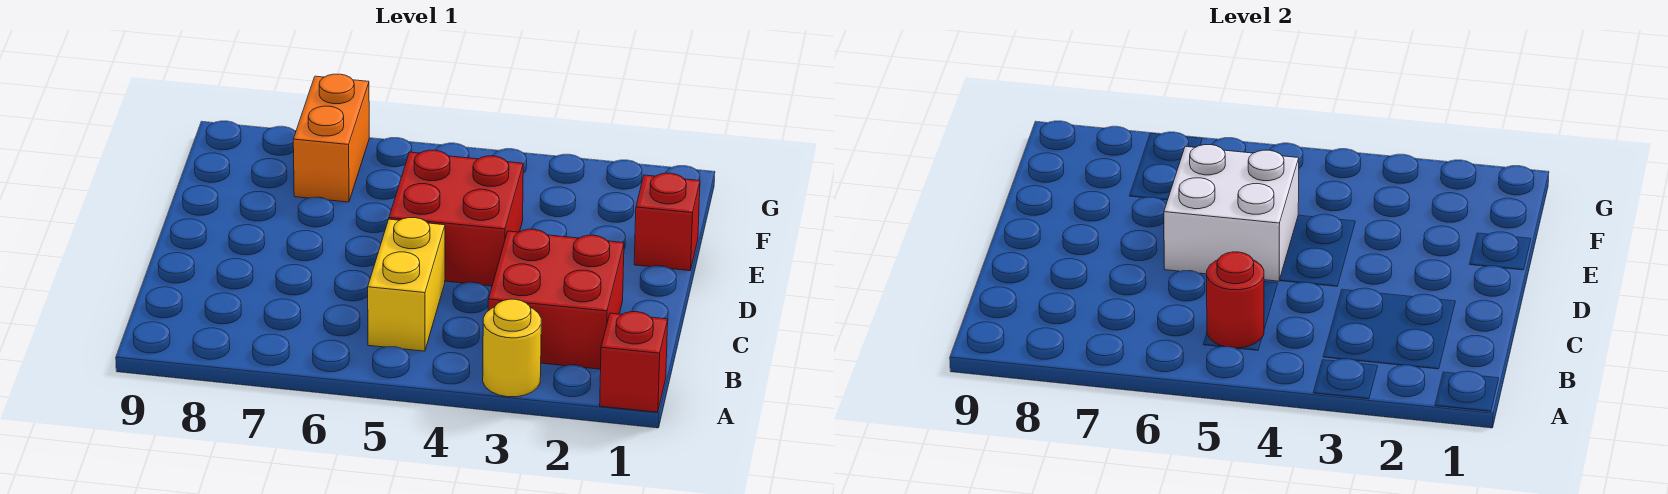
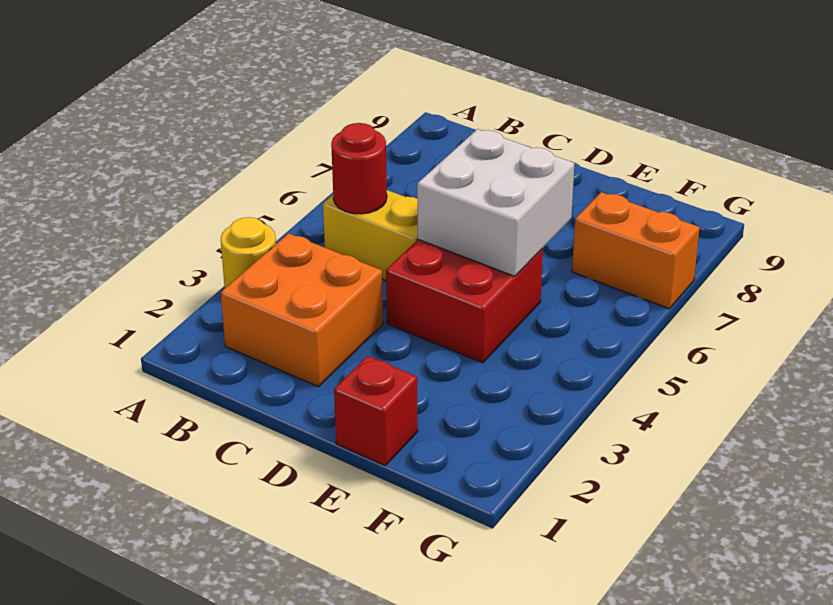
red 1x1 brick [600,312,668,412] -> none
red 2x2 brick [488,229,624,369] -> orange 2x2 brick [221,233,383,387]

